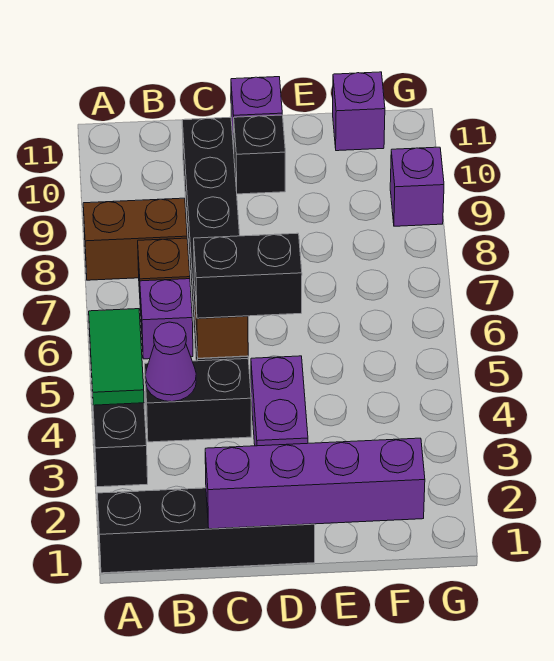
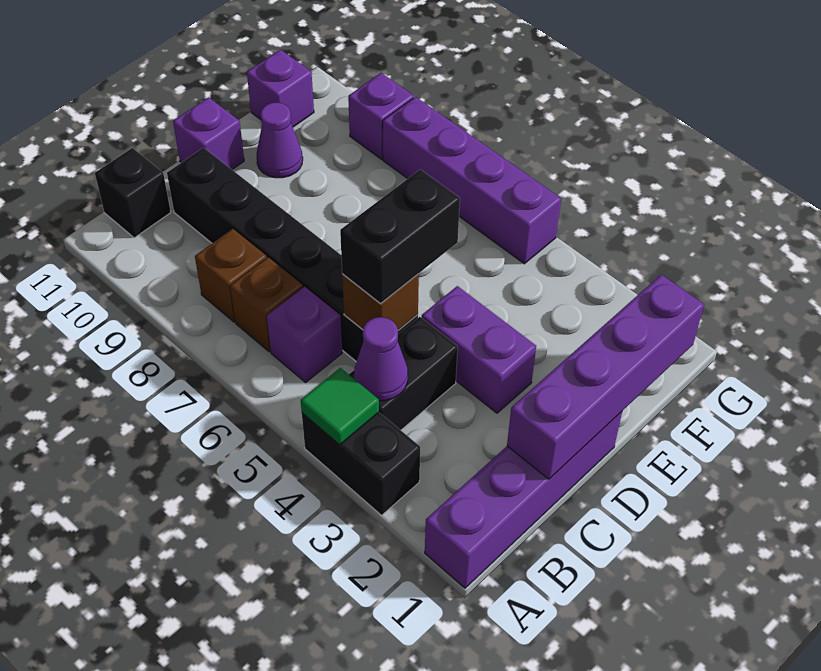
black 1x4 brick [97,488,315,573] -> purple 1x4 brick [425,412,622,588]
green 1x2 tile [89,309,144,405] -> green 1x1 tile [301,368,379,445]
brown 1x2 brick [83,198,187,280] -> brown 1x1 brick [195,229,267,322]
black 1x1 brick [234,115,285,194] -> black 1x1 brick moved to [95,148,171,238]
none -> purple 1x1 cone [257,103,303,178]
none -> purple 1x4 brick [383,97,561,264]

